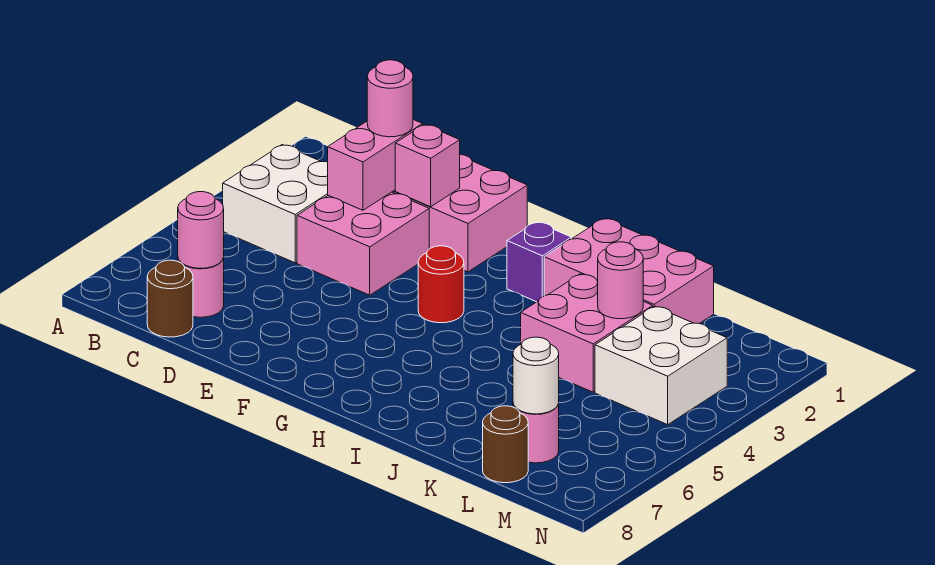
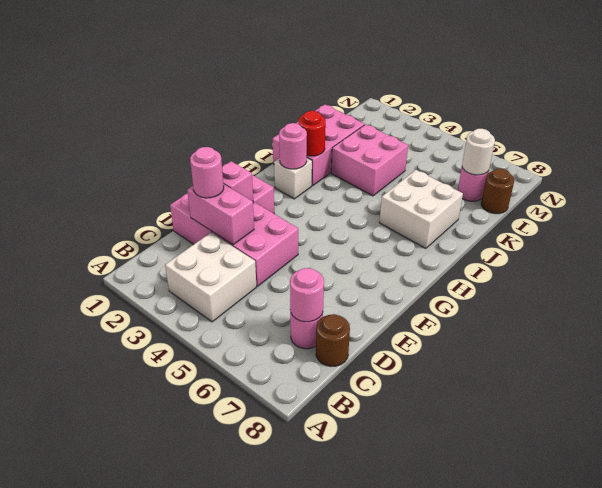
red 1x1 round brick [418,246,464,323] -> red 1x1 round brick moved to [299,111,326,156]
purple 1x1 brick [507,222,571,302] -> white 1x1 brick [274,158,312,199]
pink 1x1 round brick [598,242,643,319] -> pink 1x1 round brick moved to [279,123,307,169]
white 2x2 brick [595,306,727,425] -> white 2x2 brick moved to [379,170,463,248]

